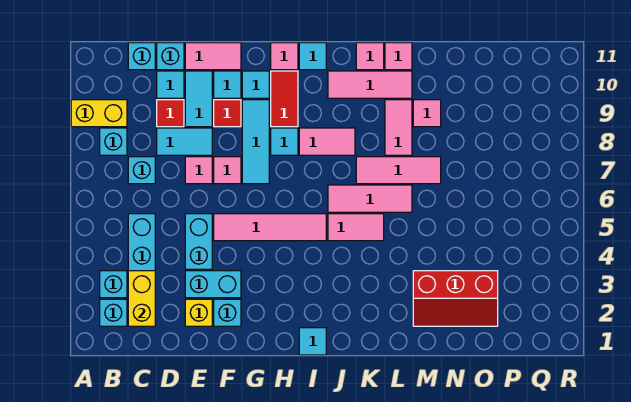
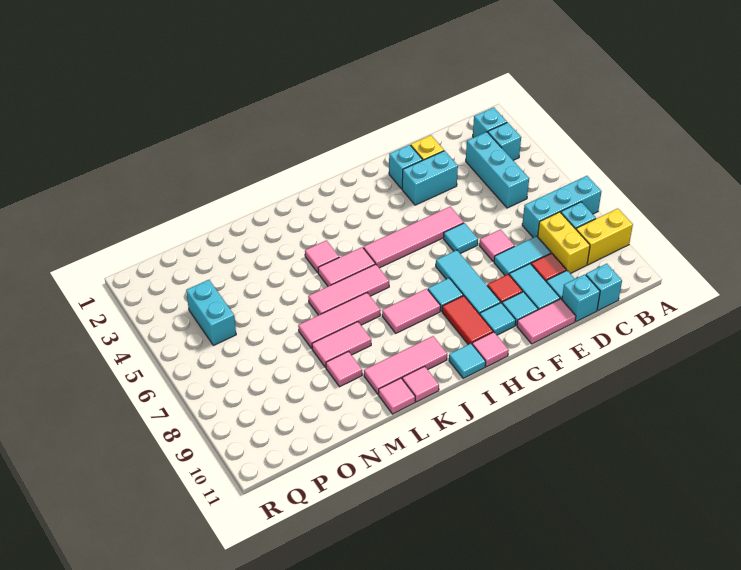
yellow 1x2 brick [128,271,155,326] -> yellow 1x2 brick moved to [538,212,590,274]
cyan 1x1 brick [128,157,155,184] -> cyan 1x3 brick [522,176,602,238]
cyan 1x2 brick [185,214,212,269] -> cyan 1x2 brick moved to [186,280,236,345]
pink 1x1 tile [214,157,241,184] -> pink 1x1 tile moved to [305,240,339,273]
cyan 1x1 tile [299,328,326,355] -> cyan 1x1 tile moved to [443,223,478,254]
pink 1x2 tile [385,100,412,155] -> pink 1x2 tile turned to [312,322,371,368]
red 2x3 slope [413,271,498,326] -> none

